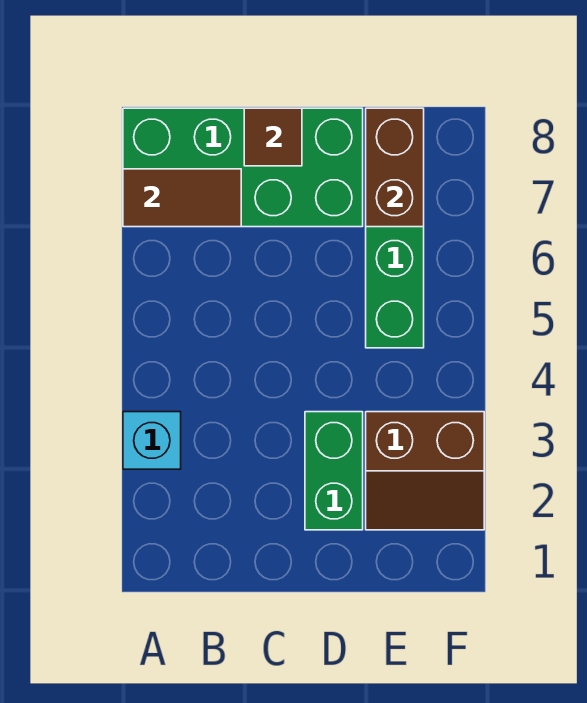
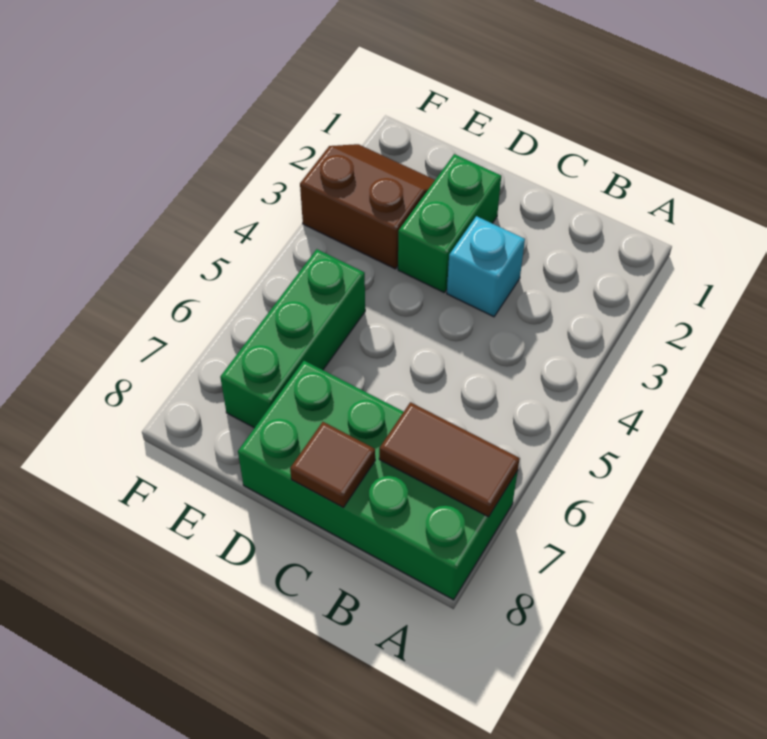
cyan 1x1 brick [123,412,181,469] -> cyan 1x1 brick moved to [447,216,525,317]
brown 1x2 brick [366,108,424,227] -> none

